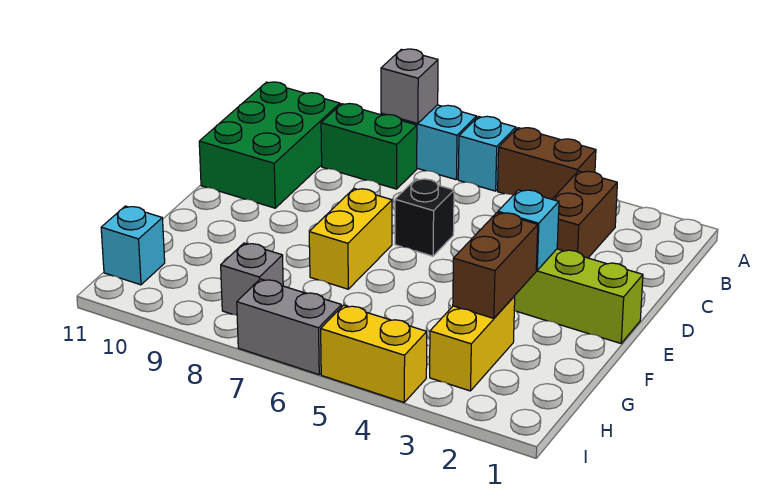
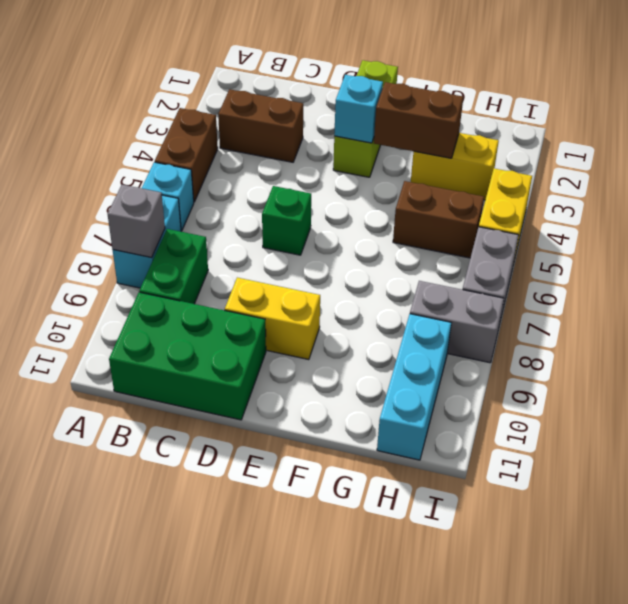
black 1x1 brick [395,179,454,256] -> green 1x1 brick [262,186,311,255]
yellow 1x2 brick [309,189,392,289] -> yellow 1x2 brick moved to [225,278,320,360]
none -> brown 1x2 brick [393,181,484,258]
grey 1x1 brick [221,243,283,315] -> grey 1x2 brick [410,281,504,363]
cyan 1x1 brick [101,206,165,285] -> cyan 1x3 brick [377,314,451,460]

